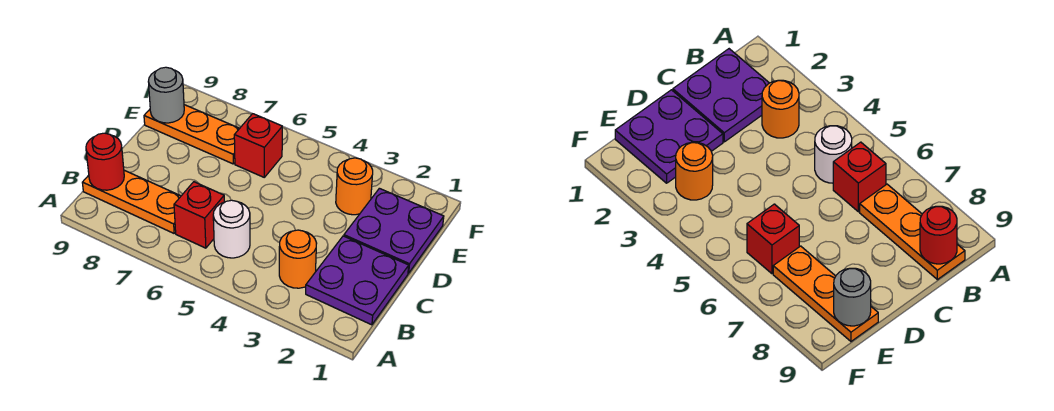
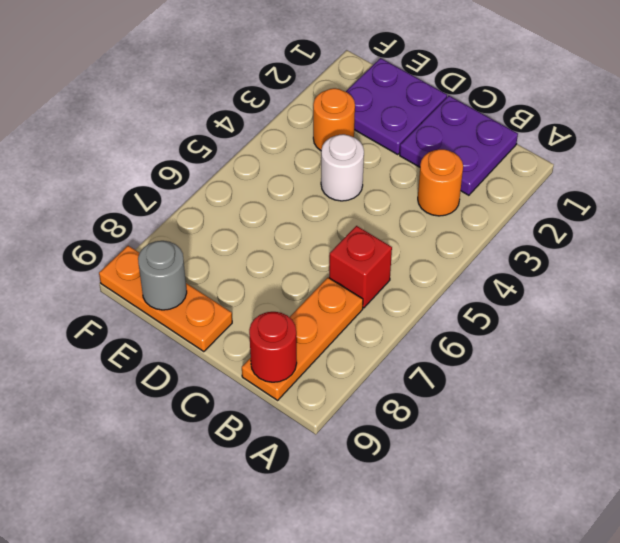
white 1x1 round brick [213,200,250,258] -> white 1x1 round brick moved to [321,134,364,201]
red 1x1 brick [234,114,282,177] -> none
orange 1x3 plate [144,105,240,164] -> orange 1x3 plate turned to [99,246,232,352]

